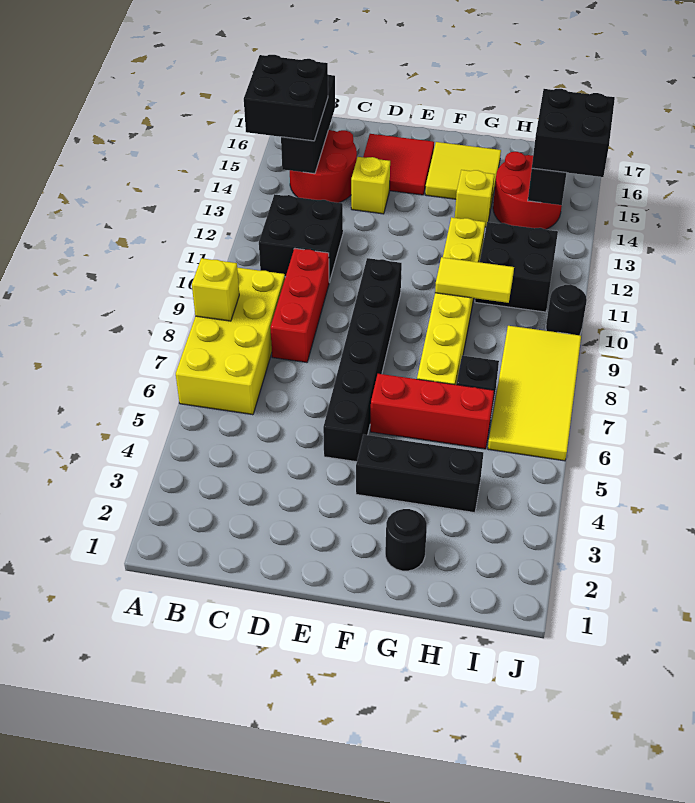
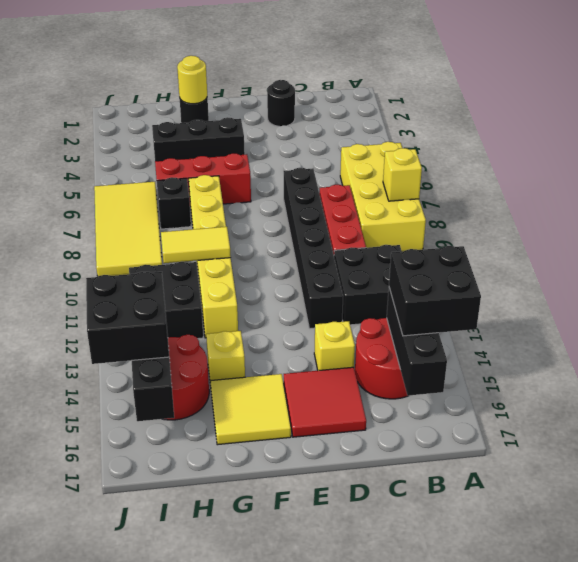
black 1x6 brick [323,258,402,462] -> black 1x6 brick moved to [284,168,343,329]
none -> yellow 1x1 round brick [177,56,207,104]
black 1x1 round brick [546,284,587,335] -> black 1x1 round brick moved to [267,80,295,126]

